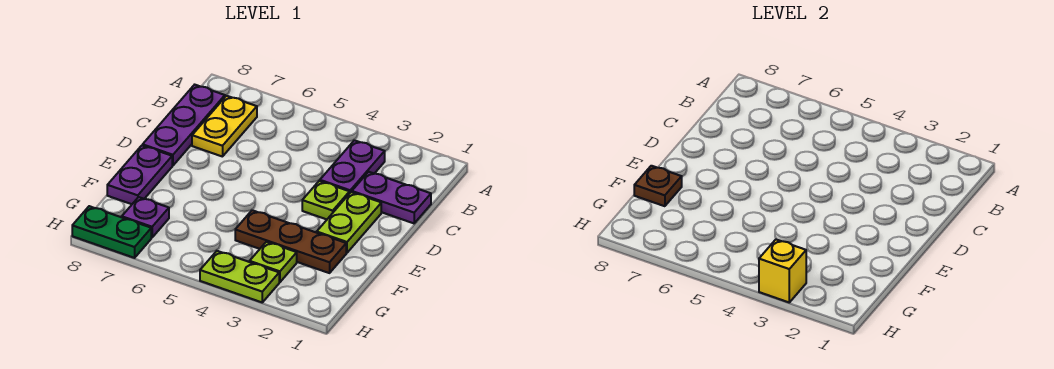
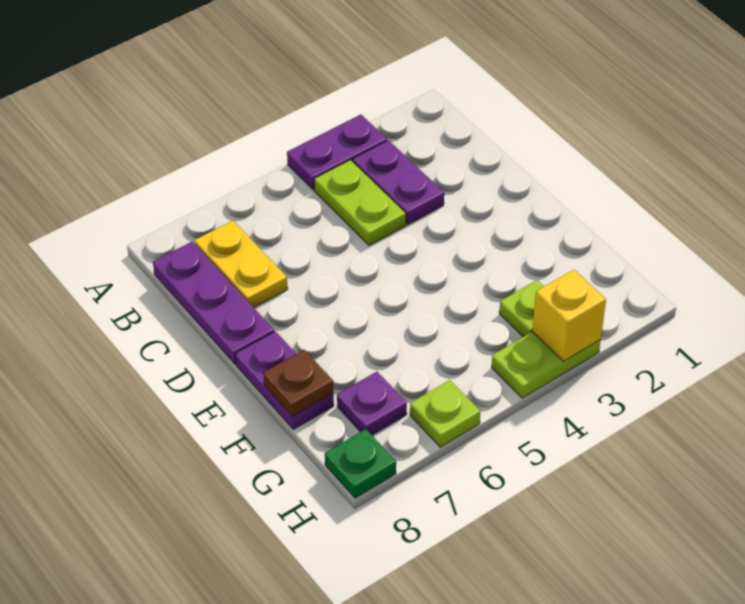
purple 1x2 plate [352,172,431,223] -> purple 1x2 plate moved to [287,114,387,190]
lime 1x2 plate [317,192,381,253] -> lime 1x2 plate moved to [314,160,406,246]
lime 1x1 plate [302,181,350,219] -> lime 1x1 plate moved to [410,380,481,447]
brown 1x3 plate [235,210,346,273] -> none
green 1x2 plate [72,206,151,258] -> green 1x1 plate [325,429,396,498]

